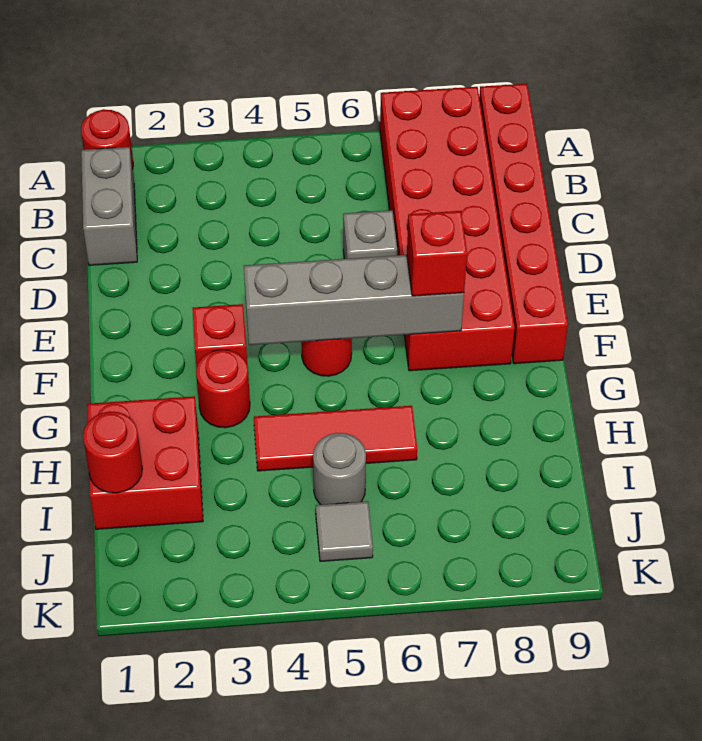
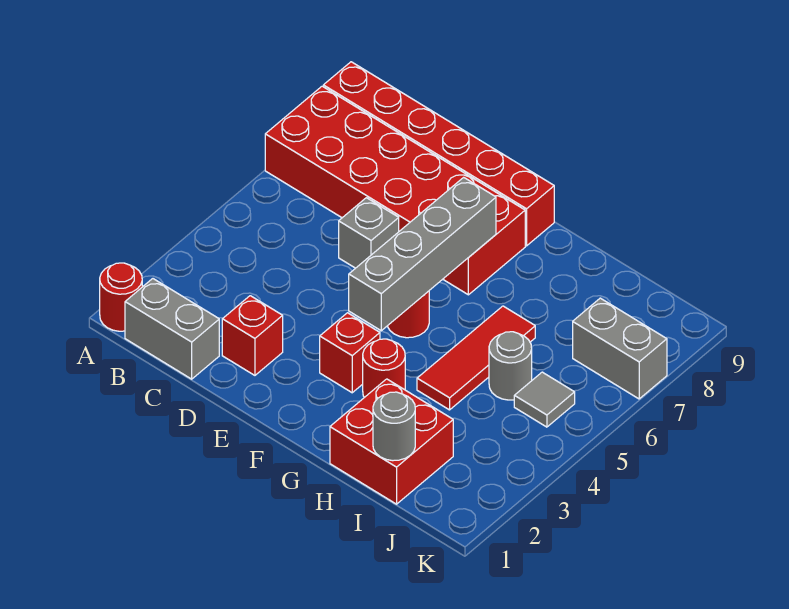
red 1x1 brick [407,211,467,296] -> red 1x1 brick moved to [222,296,283,375]
red 1x1 round brick [83,411,142,493] -> grey 1x1 round brick [373,392,415,461]
none -> grey 1x2 brick [573,298,667,399]

